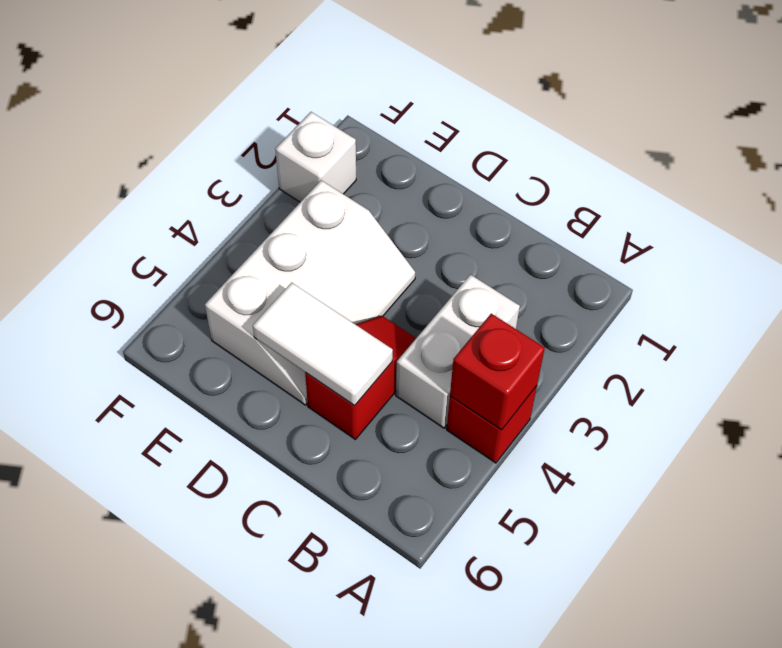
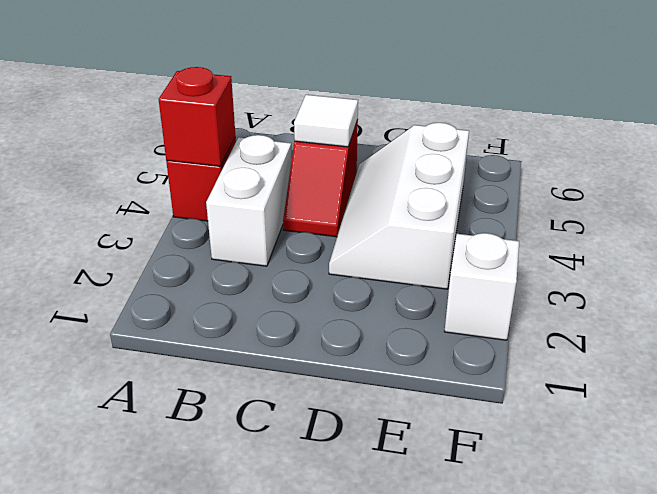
white 1x2 tile [253,283,393,406] -> white 1x1 tile [294,95,358,147]

